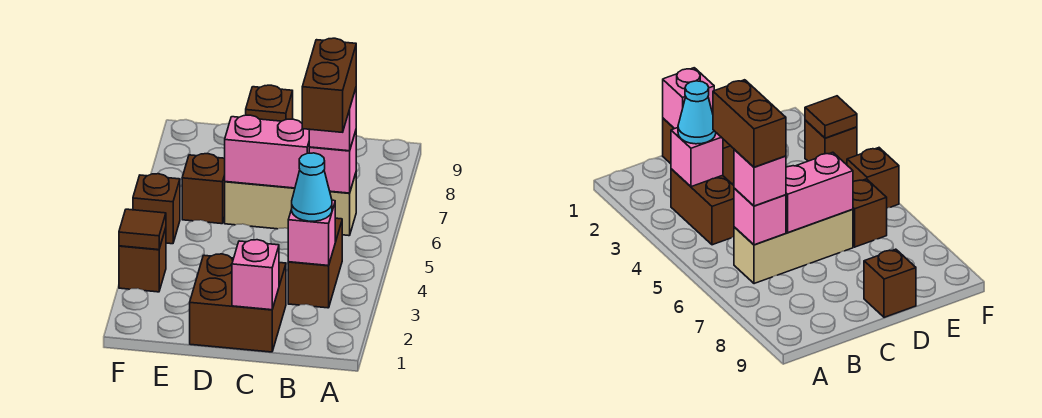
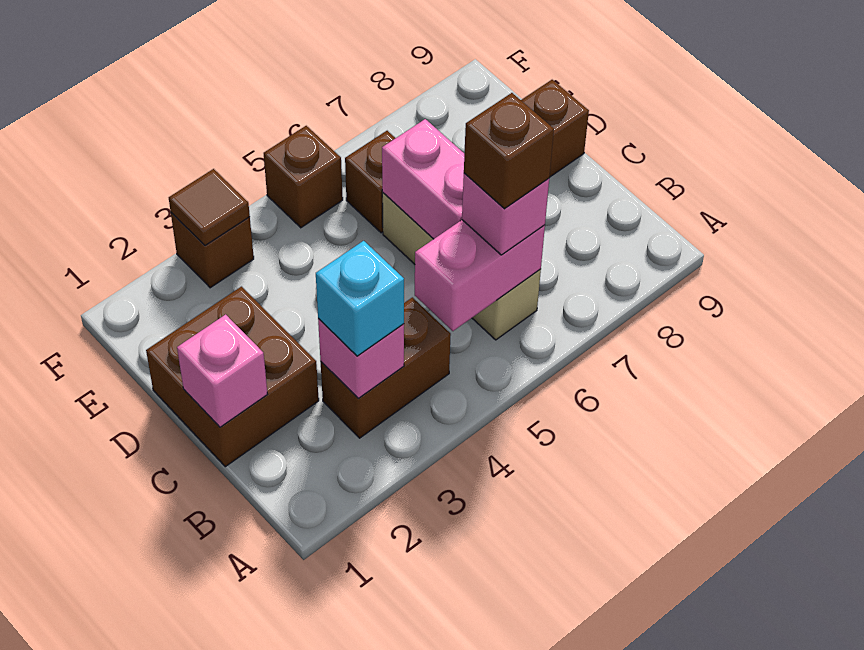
cyan 1x1 cone [292,153,332,221] -> cyan 1x1 brick [316,241,404,356]
brown 1x2 brick [302,38,356,132] -> brown 1x1 brick [464,93,554,209]
pink 1x1 brick [309,131,356,193] -> pink 1x2 brick [415,220,545,331]

